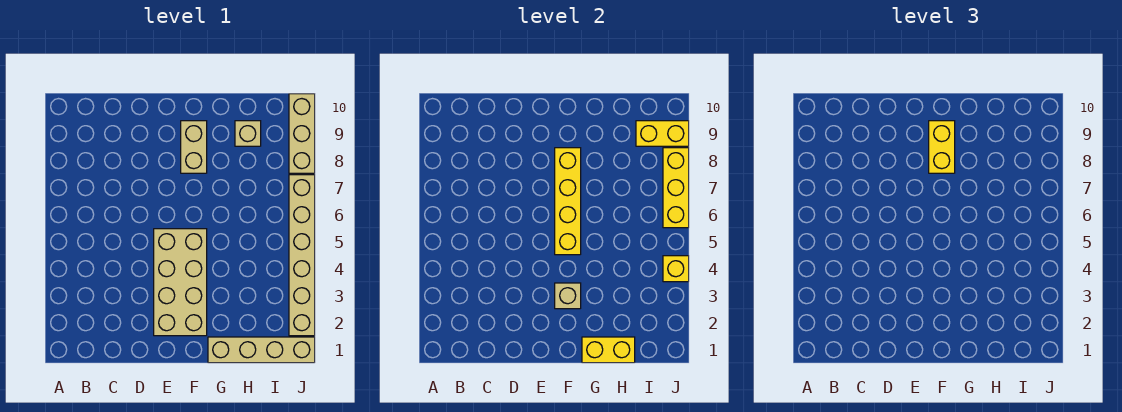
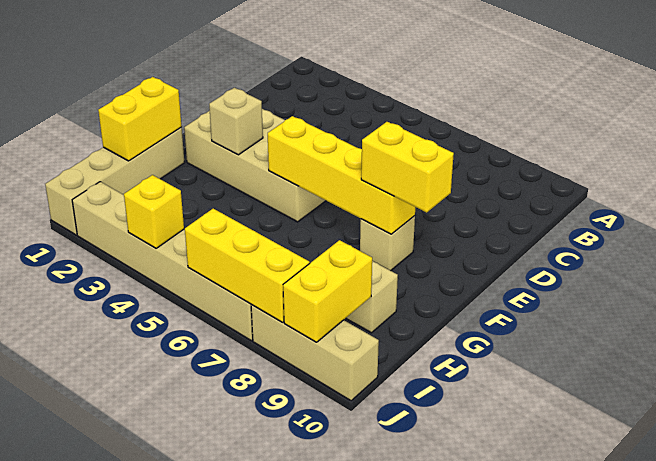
tan 1x2 brick [181,121,207,173] -> tan 1x1 brick [360,216,415,271]

